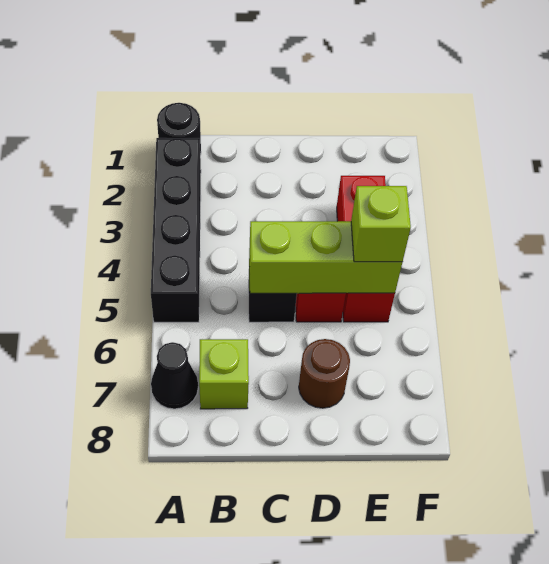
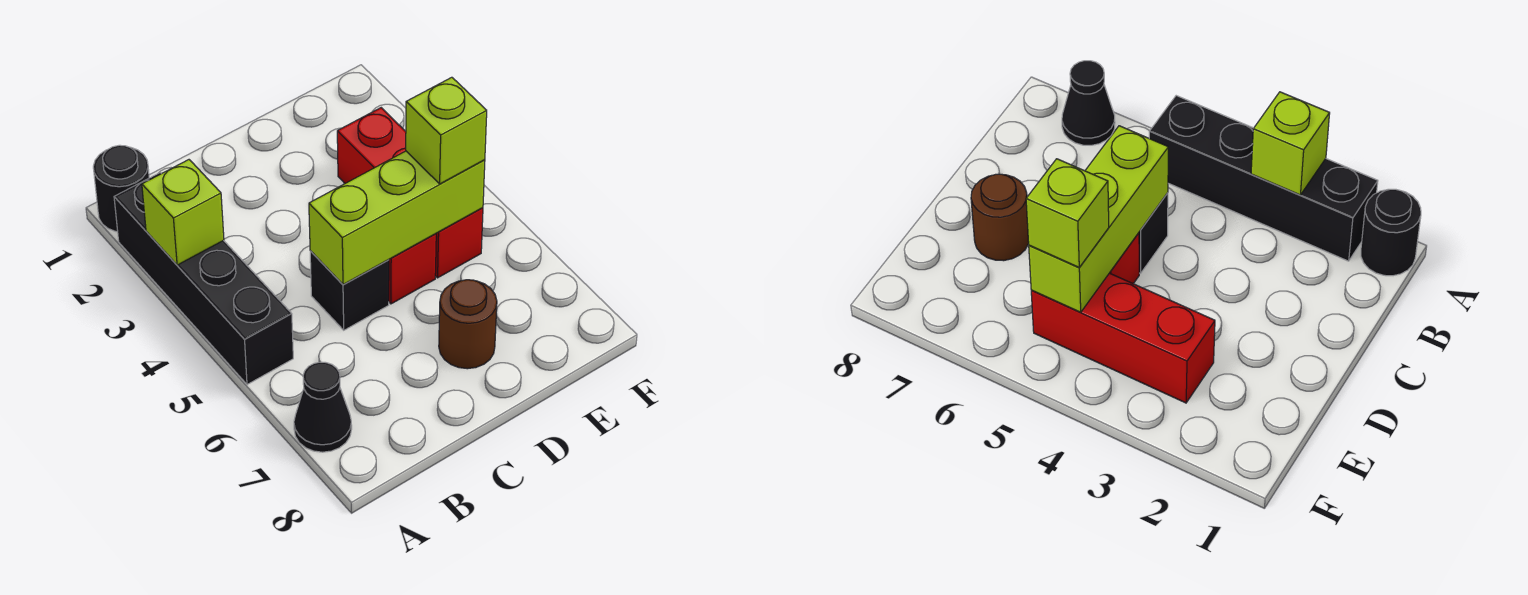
lime 1x1 brick [199,339,249,409] -> lime 1x1 brick moved to [142,160,224,265]

